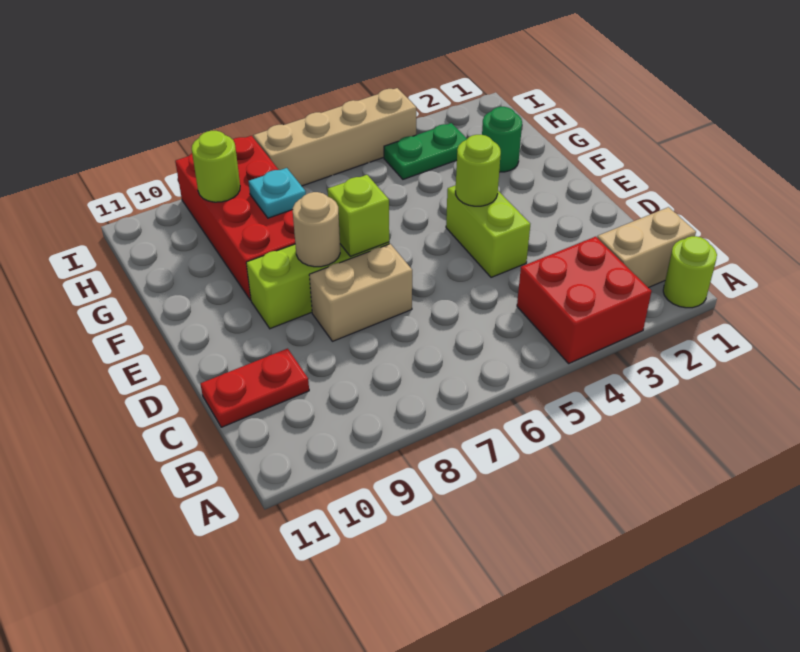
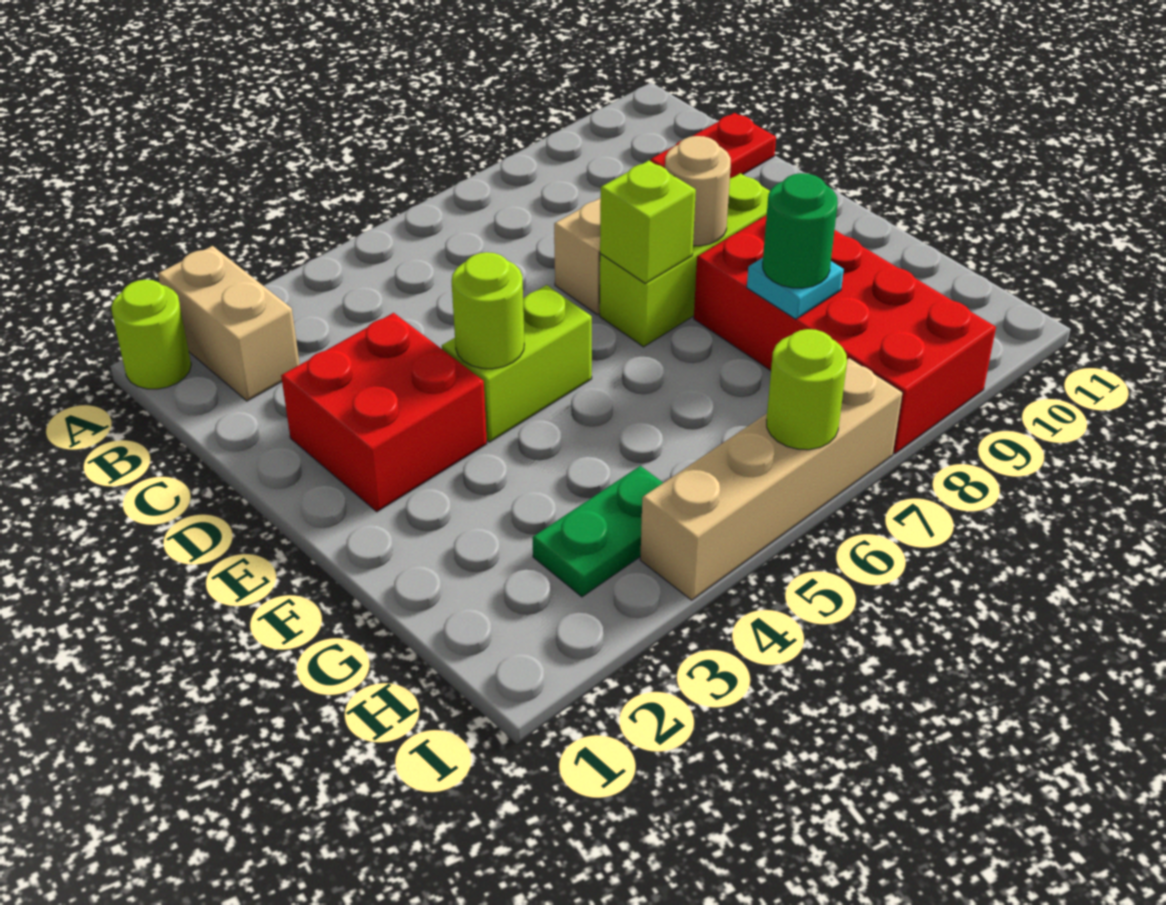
red 2x2 brick [517,237,652,363] -> red 2x2 brick moved to [281,313,487,512]
tan 1x2 brick [597,207,696,288] -> tan 1x2 brick turned to [158,246,300,401]
lime 1x2 brick [446,185,530,277] -> lime 1x2 brick turned to [442,285,592,442]
green 1x1 round brick [482,107,522,172] -> green 1x1 round brick moved to [763,173,838,288]
lime 1x1 round brick [192,131,240,202] -> lime 1x1 round brick moved to [767,329,847,450]

